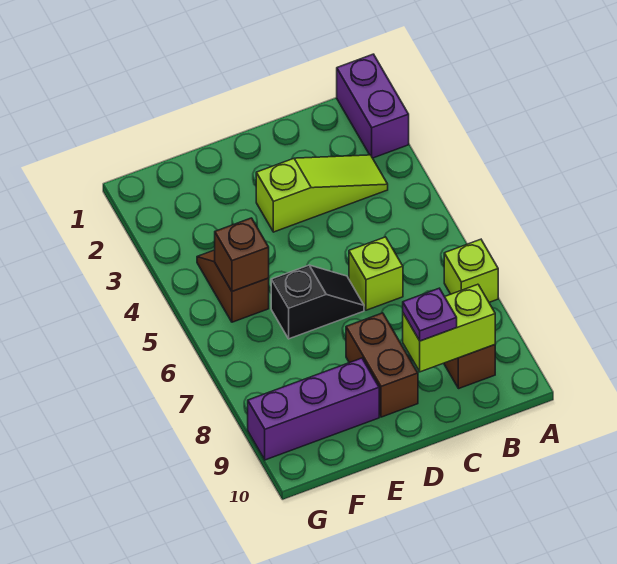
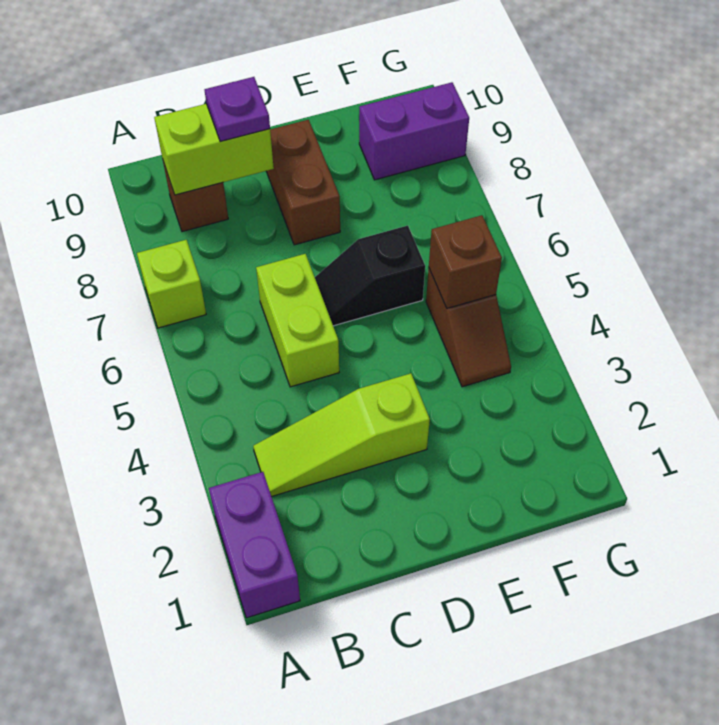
lime 1x1 brick [349,237,403,310] -> lime 1x2 brick [256,254,339,387]
purple 1x3 brick [248,358,379,460] -> purple 1x2 brick [359,82,469,180]

